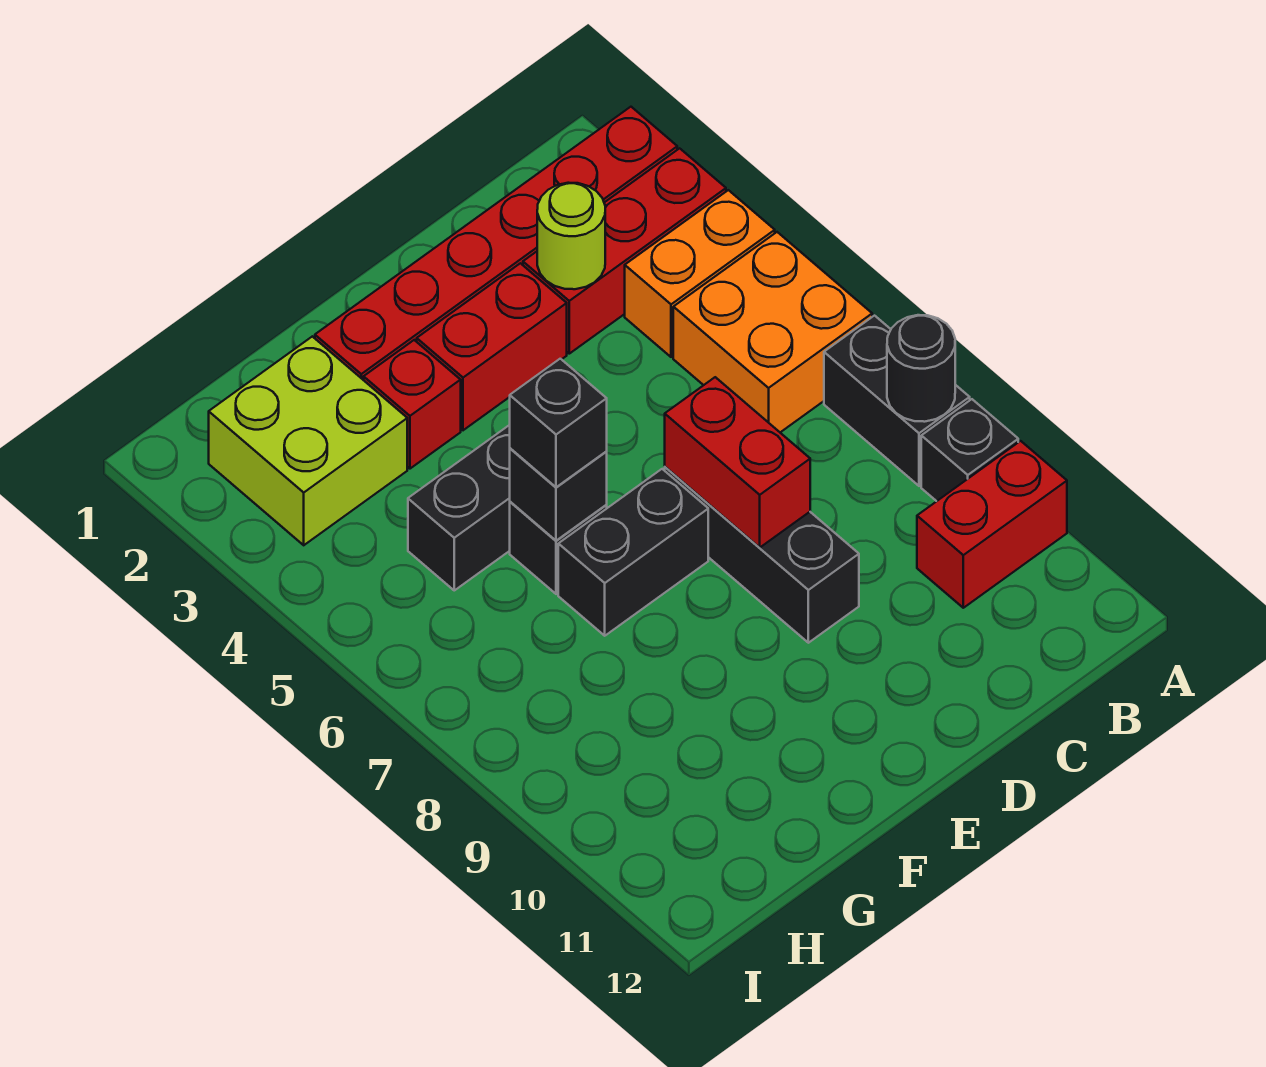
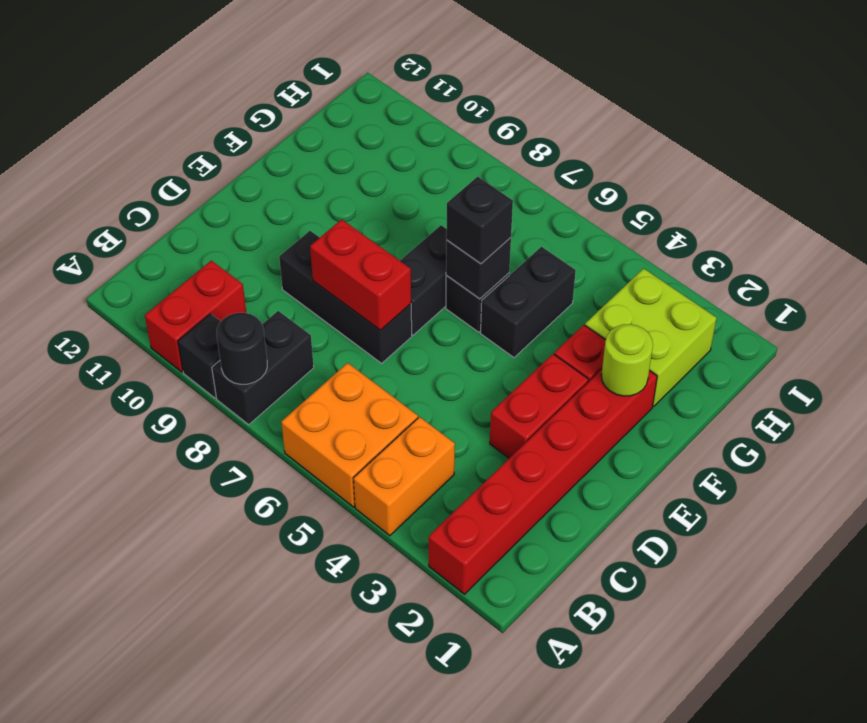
red 1x3 brick [523,148,726,354] -> none
black 1x2 brick [824,316,970,486] -> black 1x2 brick turned to [212,311,314,425]
lime 1x1 round brick [537,183,605,289] -> lime 1x1 round brick moved to [601,324,653,396]

